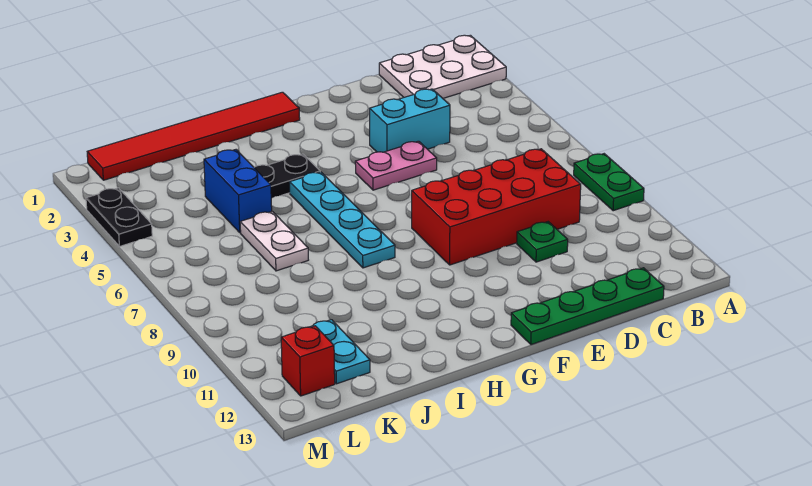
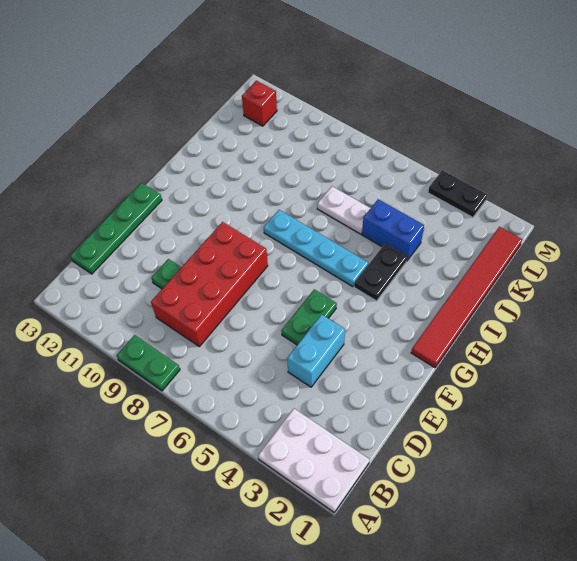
white 2x3 plate [379,35,506,98] -> white 2x3 plate turned to [258,409,370,512]
pink 1x2 plate [355,141,437,190] -> green 1x2 plate [281,289,337,345]
cyan 1x2 plate [311,320,370,384] -> none

